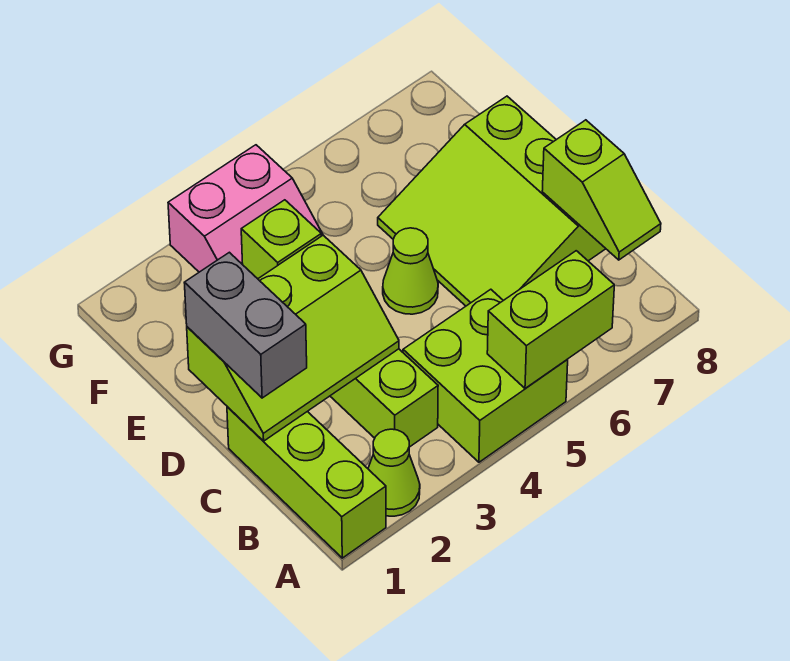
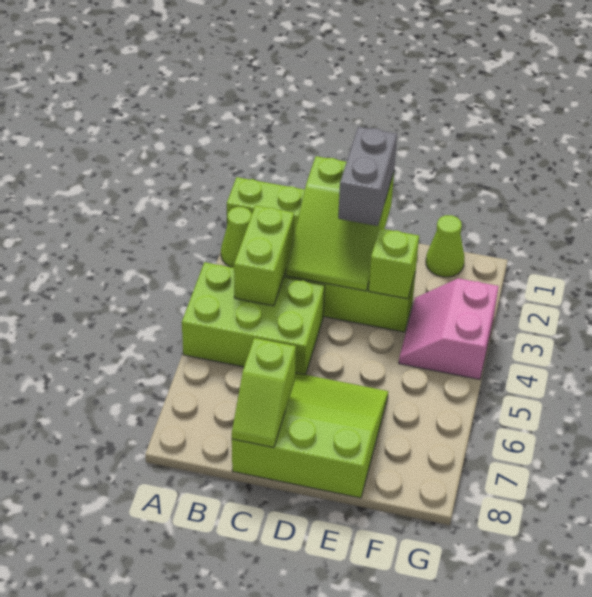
lime 2x2 brick [403,289,568,462] -> lime 2x3 brick [182,262,325,375]
lime 1x2 brick [487,251,614,388] -> lime 1x2 brick moved to [234,205,294,306]
lime 1x2 slope [542,120,661,260] -> lime 1x2 slope turned to [232,338,296,448]
lime 2x3 slope [187,235,399,441] -> lime 2x3 slope turned to [286,156,394,291]
grey 1x2 brick [184,252,307,398] -> grey 1x2 brick turned to [338,127,397,226]
lime 1x1 cone [383,228,438,314] -> lime 1x1 cone moved to [426,215,465,277]

